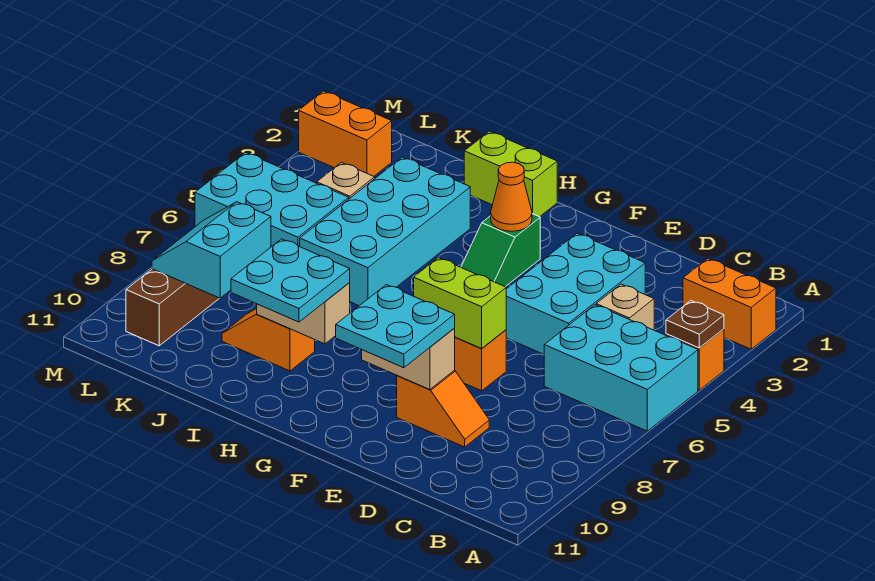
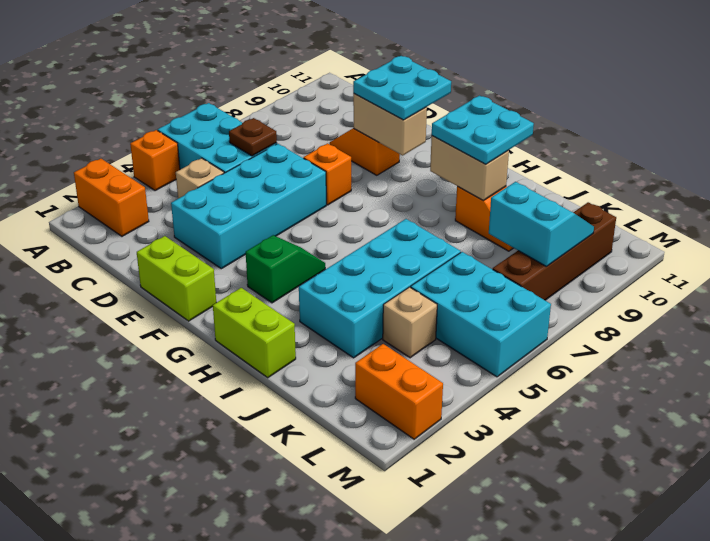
brown 1x1 plate [666,301,724,348] -> brown 1x1 plate moved to [229,118,277,156]
cyan 2x3 brick [506,233,645,354] -> cyan 2x4 brick [171,144,326,269]
lime 1x2 brick [414,258,506,348] -> lime 1x2 brick moved to [137,236,216,321]
orange 1x1 cone [491,162,532,231] -> none
cyan 2x2 slope [152,202,271,298] -> cyan 2x2 slope turned to [489,182,594,267]

